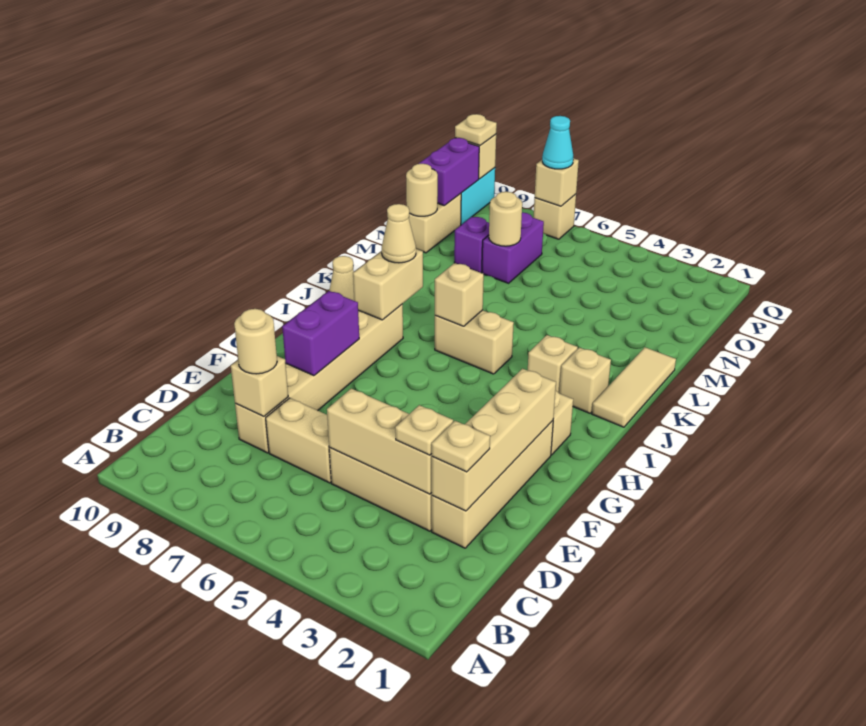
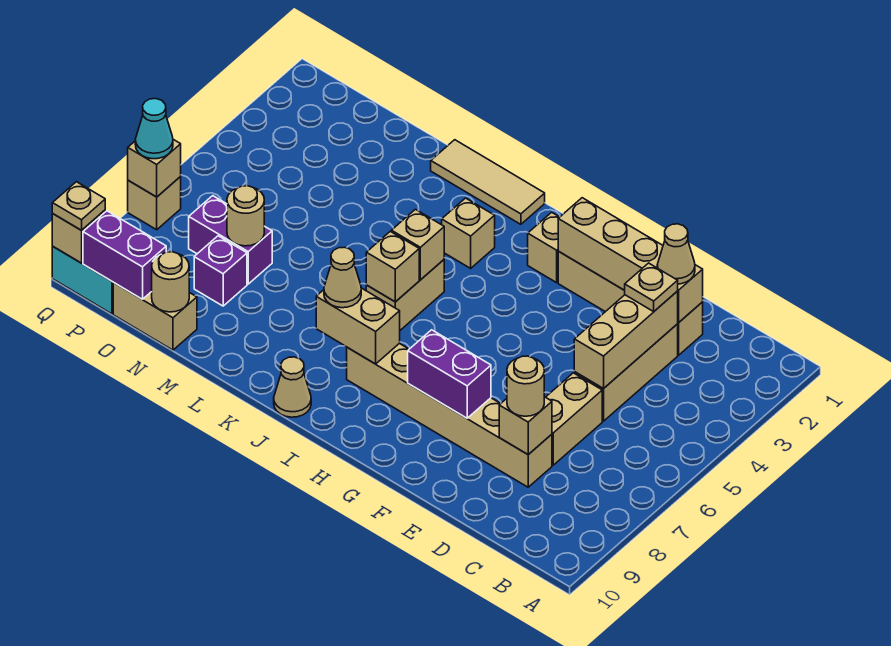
tan 1x1 plate [432,421,490,472] -> tan 1x1 cone [657,224,695,284]
tan 1x1 brick [559,348,611,413] -> tan 1x1 brick moved to [391,209,444,280]

